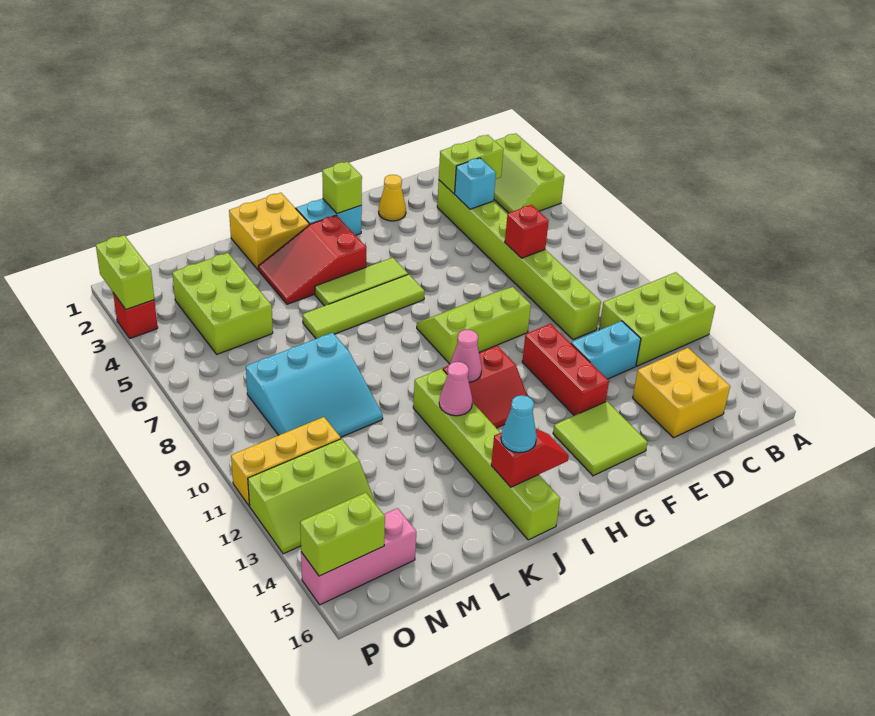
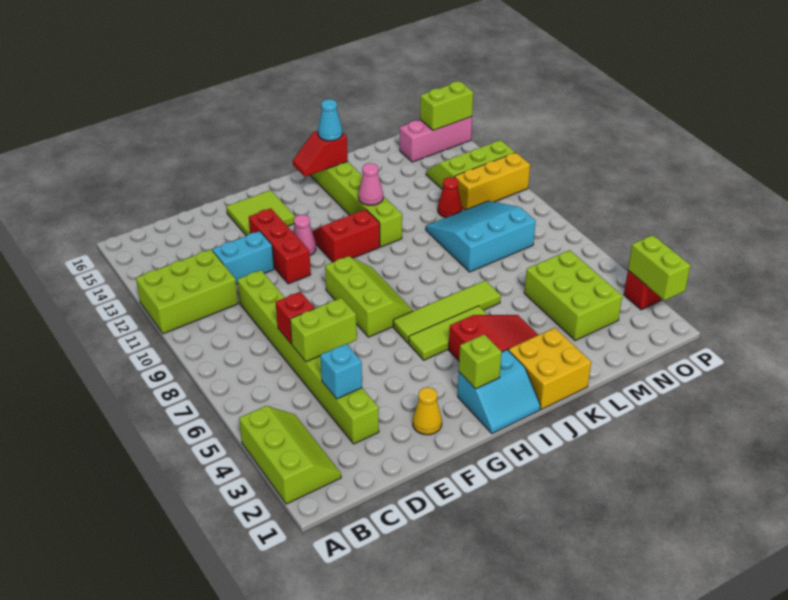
lime 1x2 brick [439,135,503,194] -> lime 1x2 brick moved to [290,298,357,362]
yellow 2x2 brick [633,348,730,438] -> none
lime 2x3 slope [417,287,531,364] -> lime 2x3 slope turned to [325,256,413,337]
pink 1x1 cone [450,330,482,382] -> pink 1x1 cone moved to [293,215,316,255]
none -> red 1x1 cone [438,177,462,218]

